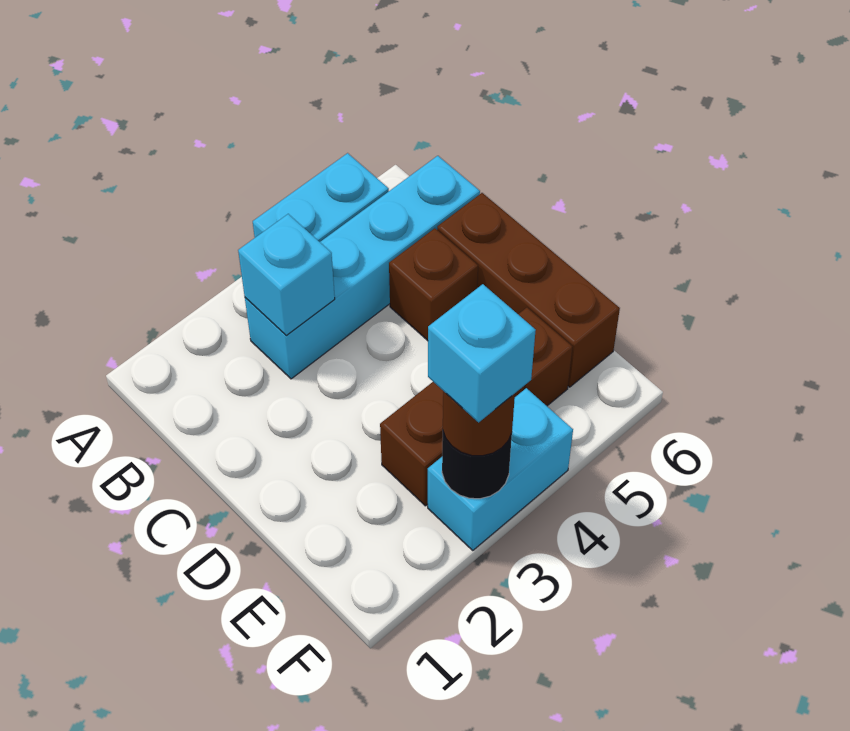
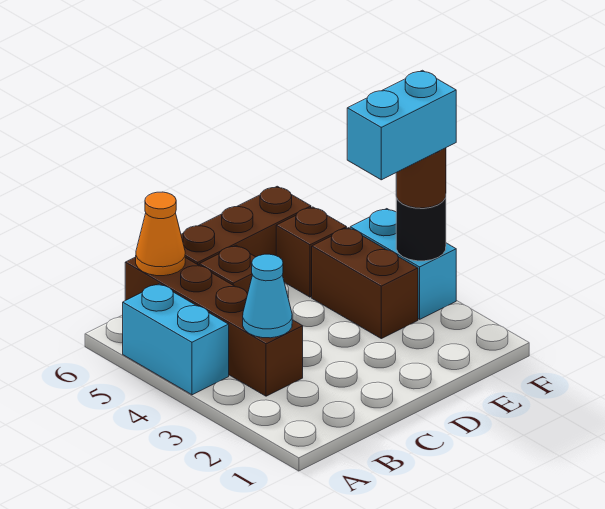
cyan 1x4 brick [245,156,480,379] -> brown 1x4 brick [125,257,303,396]
cyan 1x1 brick [238,214,335,335] -> cyan 1x1 cone [243,254,292,338]
none -> orange 1x1 cone [136,192,185,276]
cyan 1x1 brick [428,284,536,422] -> cyan 1x2 brick [347,70,456,180]

